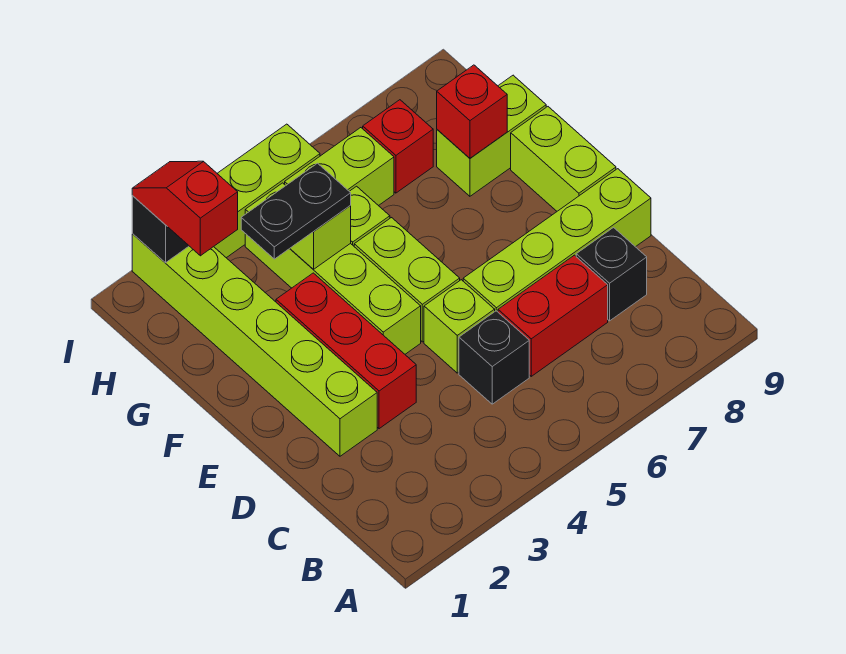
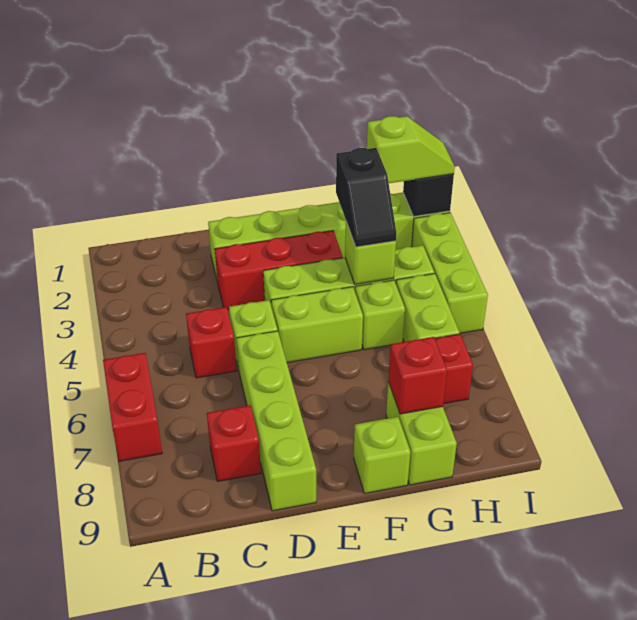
black 1x1 brick [459,311,529,404] -> red 1x1 brick [186,307,237,378]
red 1x2 brick [498,255,608,376] -> red 1x2 brick moved to [103,353,162,461]
black 1x1 brick [576,228,647,321] -> red 1x1 brick [207,405,261,481]
lime 1x2 brick [511,107,616,211] -> lime 1x1 brick [354,417,410,493]
black 1x2 plate [241,163,351,259] -> black 1x2 slope [336,148,396,247]
red 1x2 slope [132,161,238,256] -> lime 1x2 slope [367,116,455,183]

